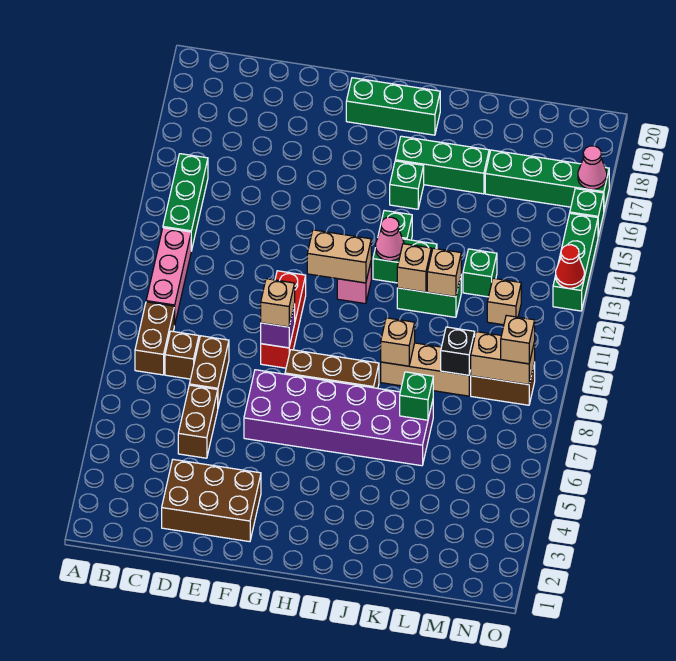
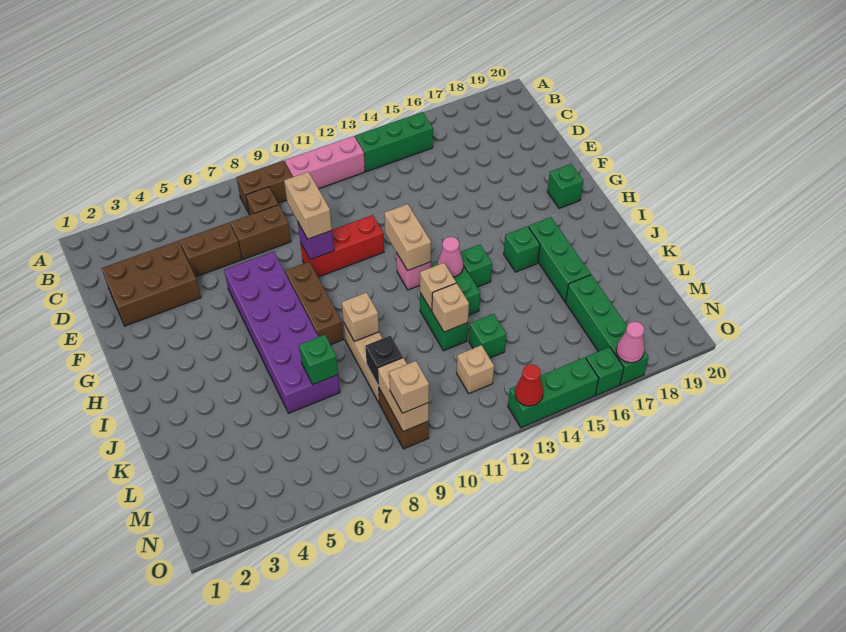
brown 2x3 brick [162,459,261,542] -> brown 2x3 brick turned to [102,241,201,326]
tan 1x1 brick [261,279,295,327] -> tan 1x2 brick [284,172,332,239]
green 1x3 brick [346,78,440,135] -> green 1x1 brick [547,164,583,209]

